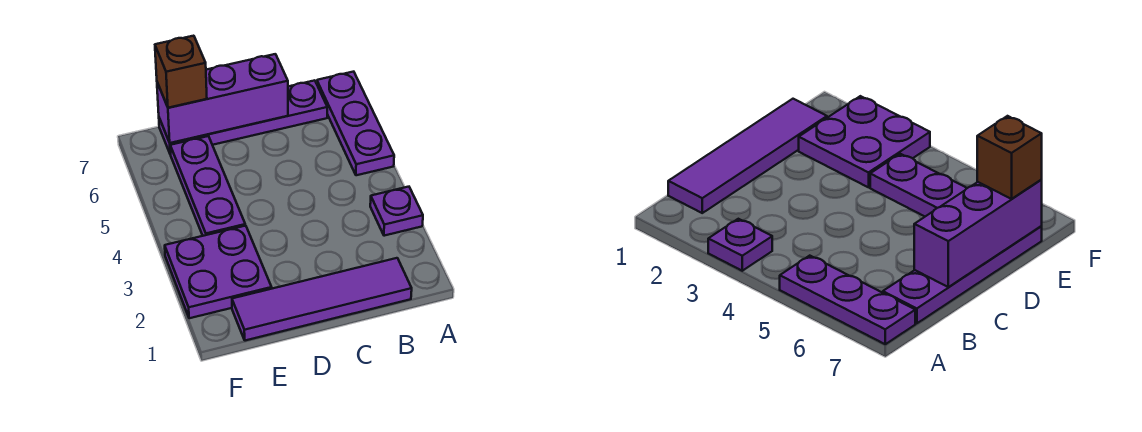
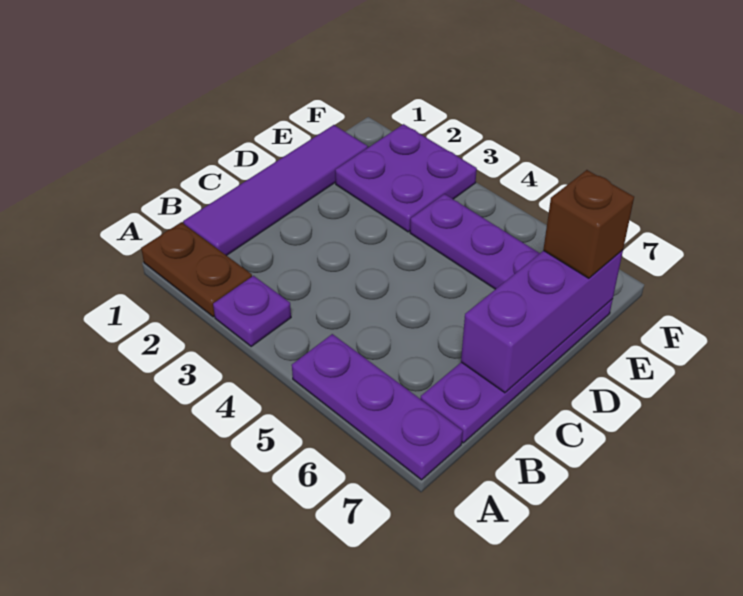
none -> brown 1x2 plate [141,222,252,317]

